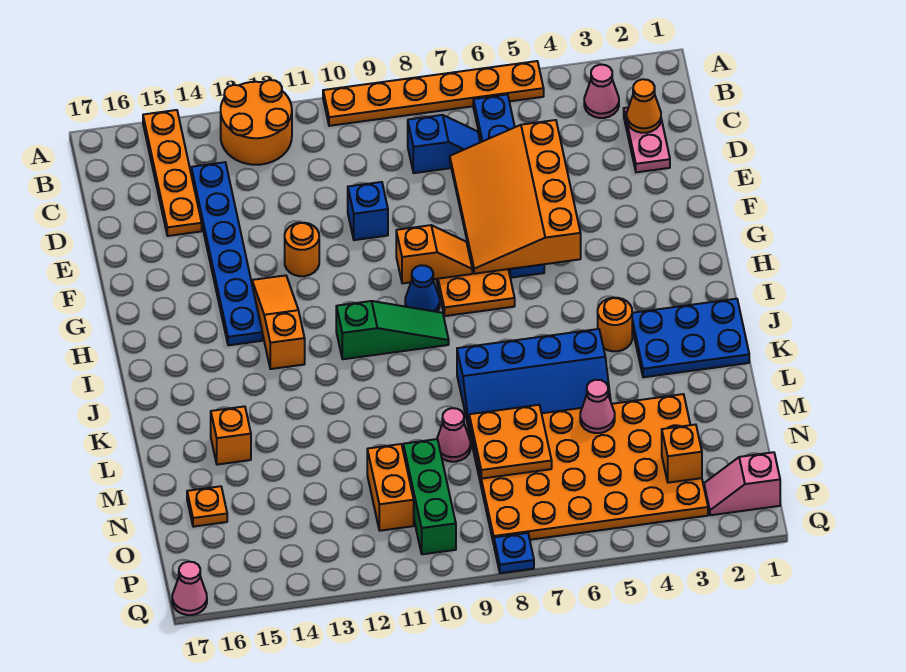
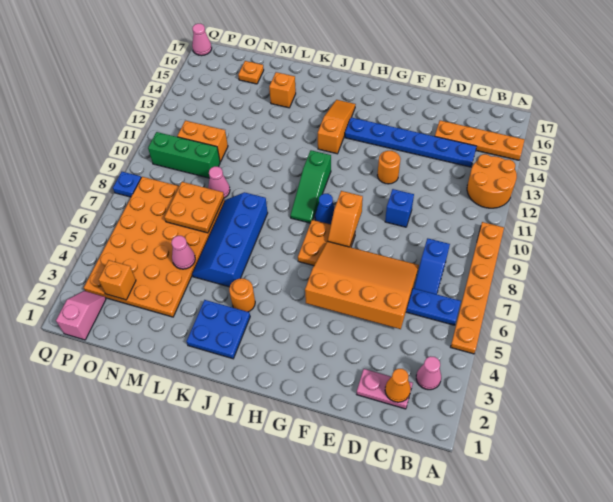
orange 1x3 slope [252,275,305,369] -> orange 1x3 slope turned to [318,100,356,154]
blue 2x3 plate [632,299,749,377] -> blue 2x2 plate [186,300,250,359]

